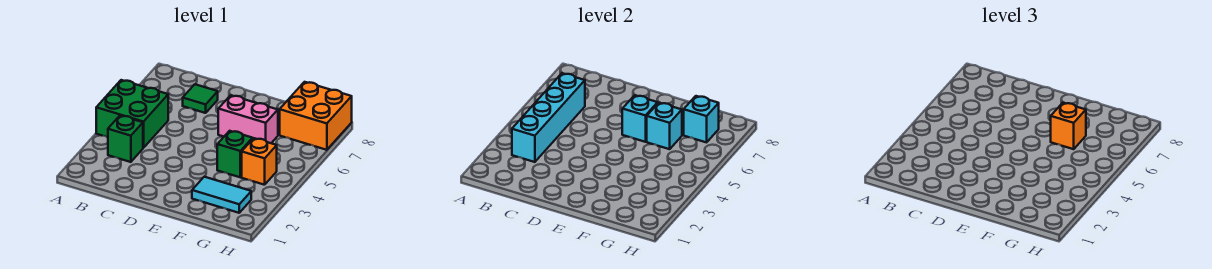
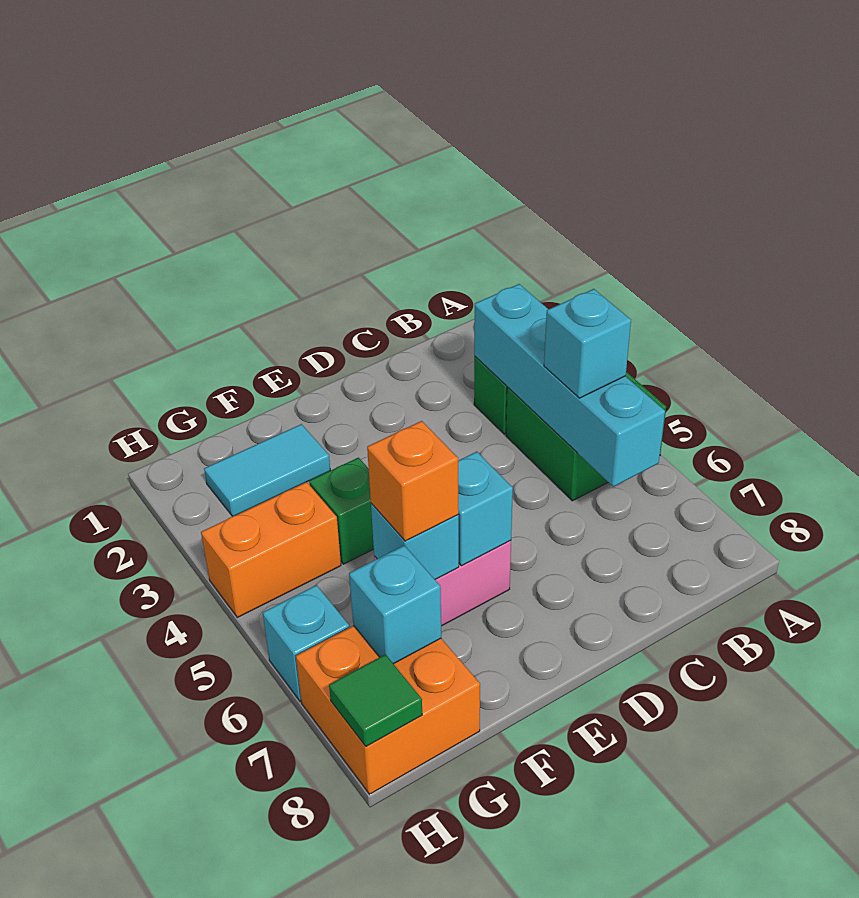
none -> cyan 1x1 brick [544,289,631,398]
green 1x1 tile [183,84,218,113] -> green 1x1 tile moved to [329,654,422,746]
orange 1x1 brick [242,138,277,185] -> orange 1x2 brick [201,482,341,617]
none -> cyan 1x1 brick [263,585,349,701]

